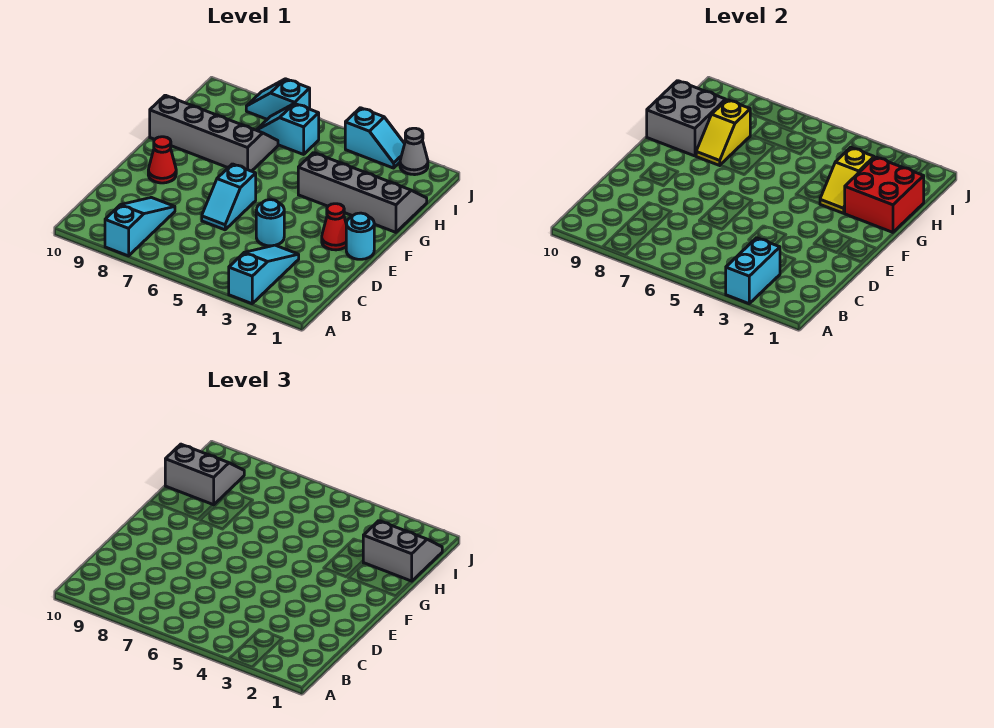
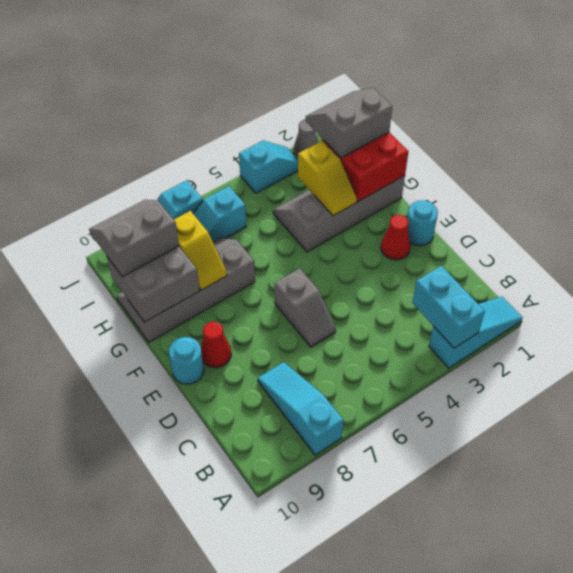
cyan 1x3 slope [229,245,299,304] -> cyan 1x3 slope turned to [429,297,522,368]
cyan 1x1 round brick [256,200,284,246] -> cyan 1x1 round brick moved to [169,337,204,384]
cyan 1x2 slope [202,164,256,230] -> grey 1x2 slope [274,268,336,347]

